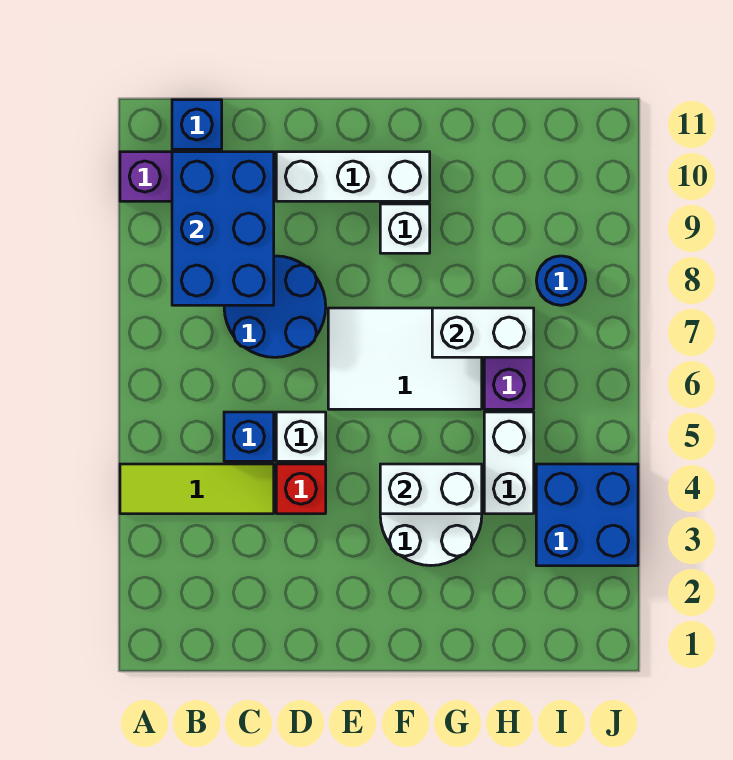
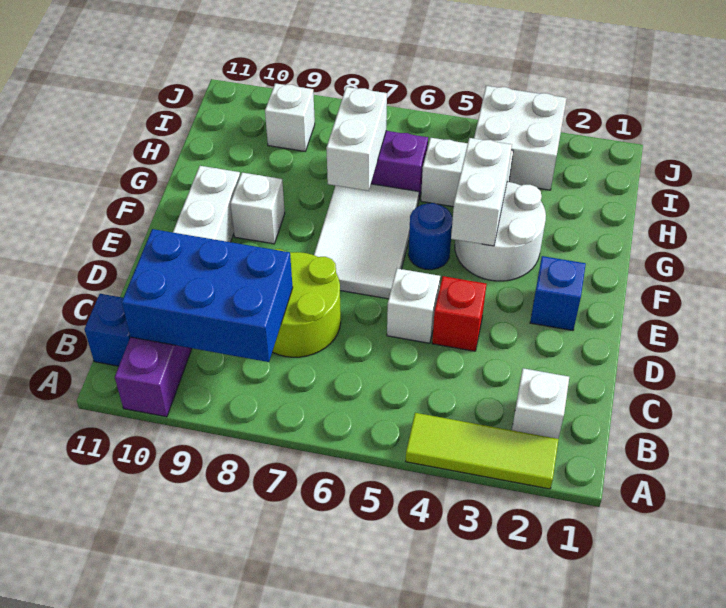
lime 1x3 tile [120,464,274,514] -> lime 1x3 tile turned to [406,413,559,489]
none -> white 1x1 brick [512,368,569,439]
blue 1x1 brick [224,412,274,461] -> blue 1x1 brick moved to [530,256,586,331]
blue 2x2 round brick [224,256,326,357] -> lime 2x2 round brick [272,249,341,357]
blue 2x2 brick [536,464,638,566] -> white 2x2 brick [474,86,567,190]
blue 1x1 round brick [536,256,586,305] -> blue 1x1 round brick moved to [408,203,453,270]
none -> white 1x1 brick [265,83,315,151]

